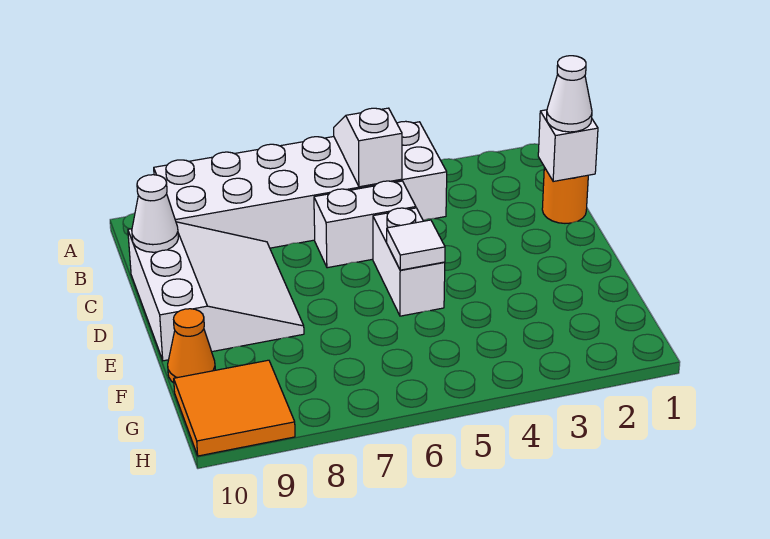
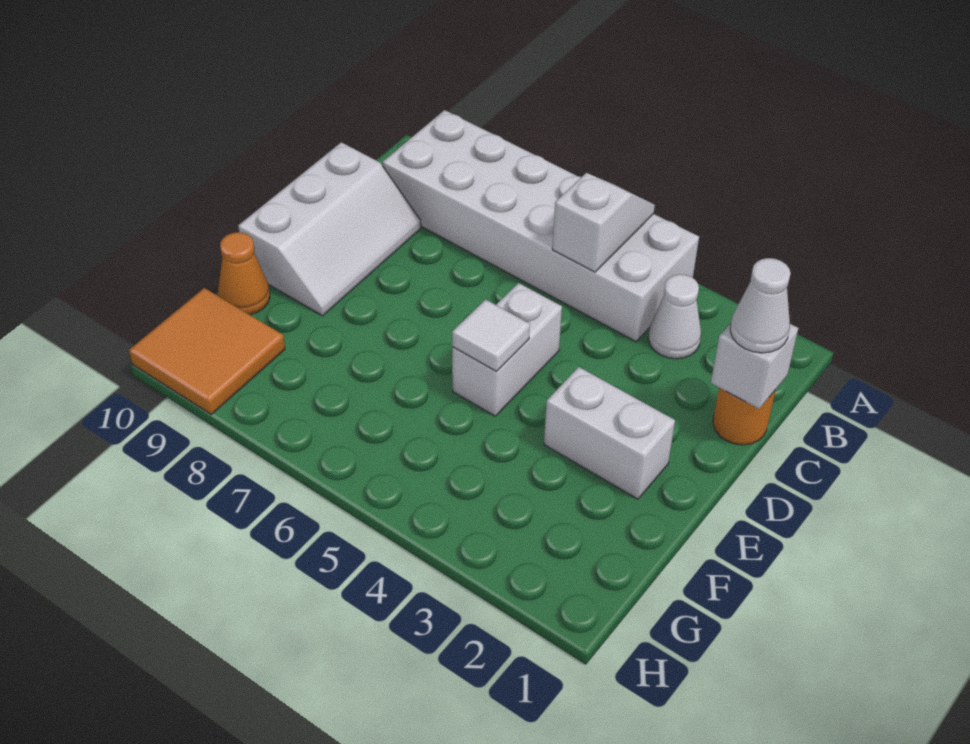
white 1x2 brick [314,181,416,268] -> white 1x2 brick moved to [544,367,675,499]
white 3x3 slope [128,222,304,361] -> white 2x3 slope [238,142,421,316]
white 1x1 cone [132,175,178,252] -> white 1x1 cone moved to [648,274,701,359]

